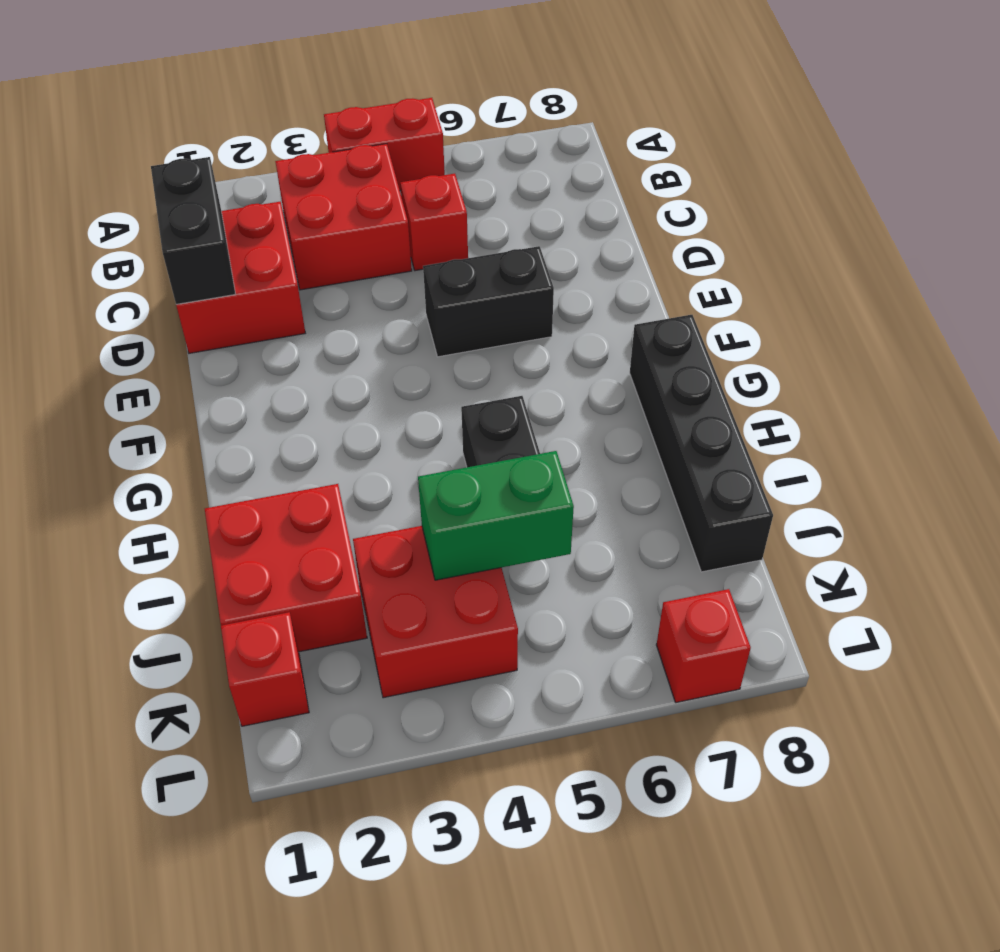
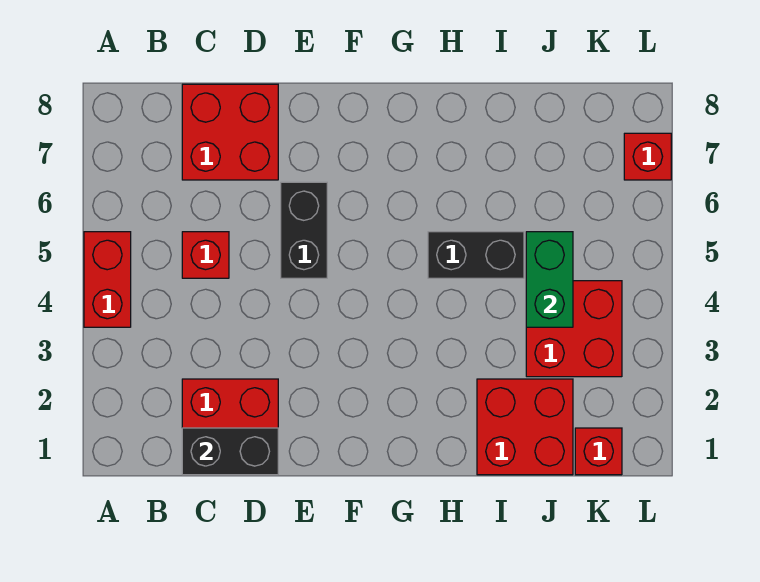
red 2x2 brick [275,144,412,290] -> red 2x2 brick moved to [182,84,278,180]
black 1x4 brick [630,315,773,572] -> none

